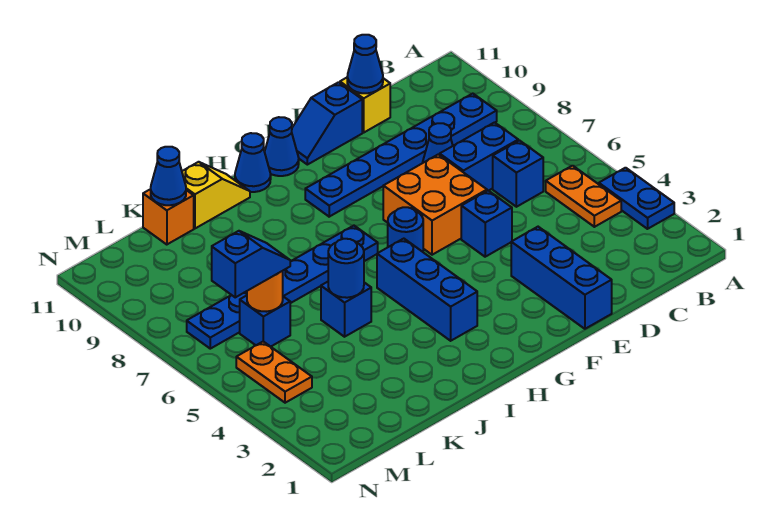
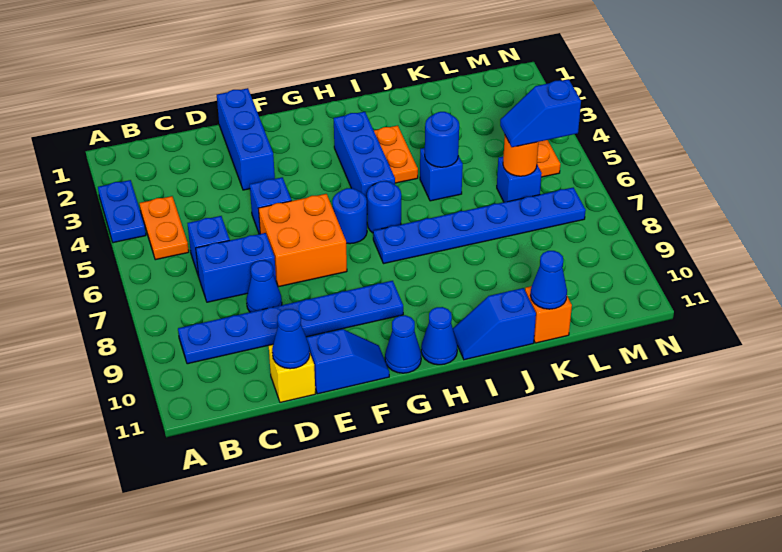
none -> blue 1x1 round brick [367,181,401,233]
none -> orange 1x2 plate [374,126,418,183]
yellow 1x2 slope [182,162,250,228] -> blue 1x2 slope [453,288,536,360]

